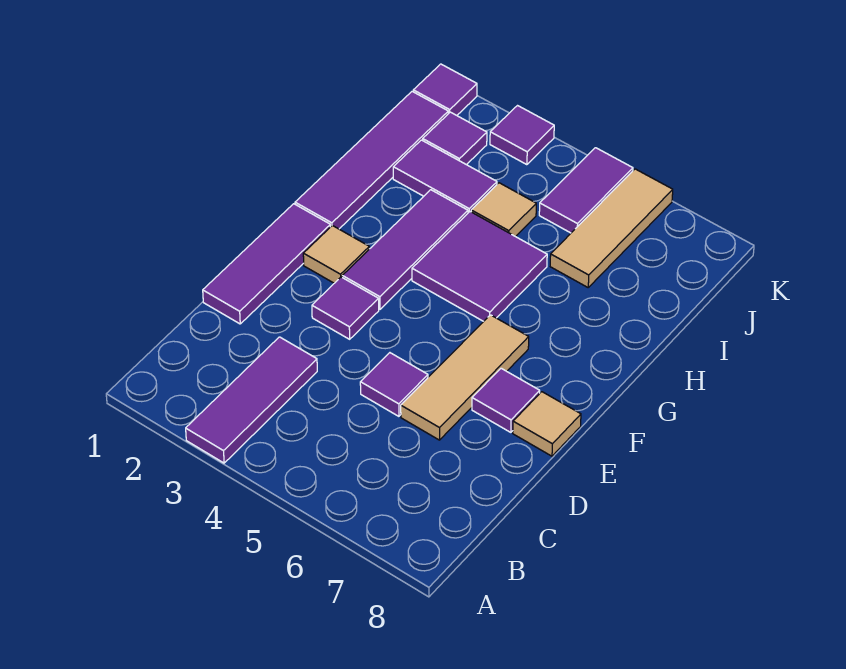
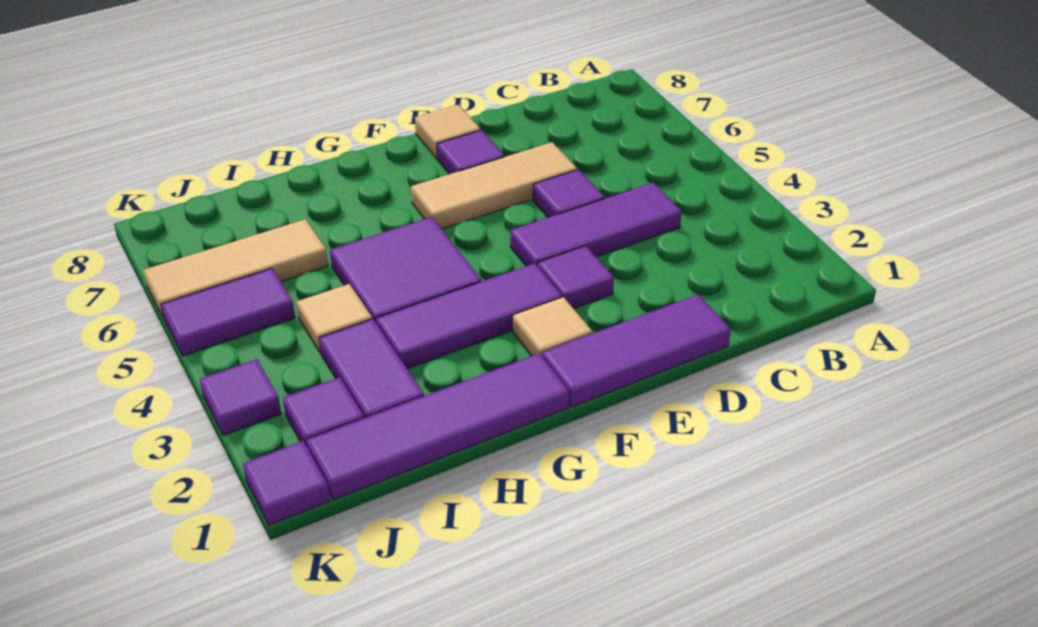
purple 1x3 tile [186,337,317,463] -> purple 1x3 tile moved to [510,183,682,266]

